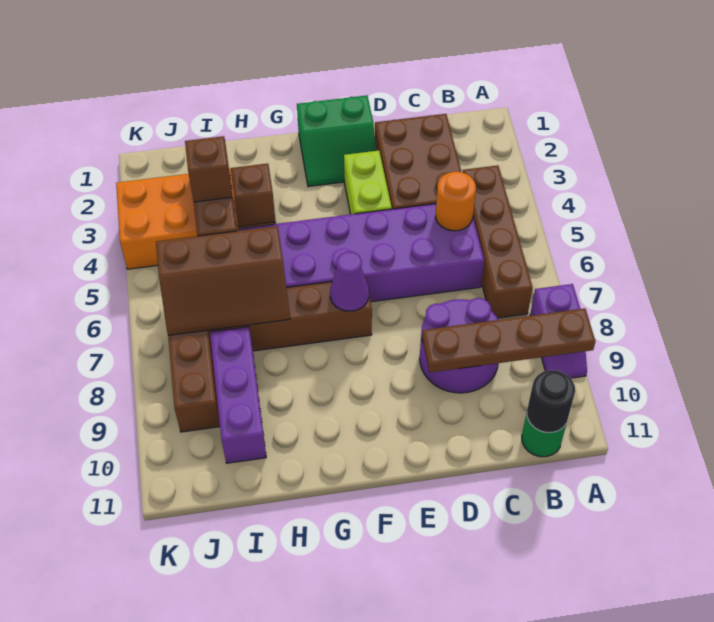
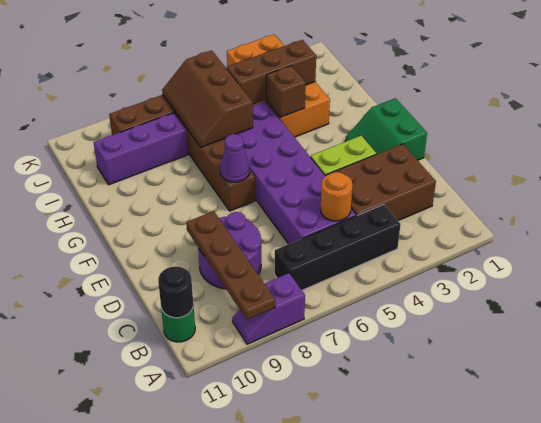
brown 1x4 brick [462,165,533,318] -> black 1x4 brick [275,205,401,290]
brown 1x1 brick [185,136,232,202] -> none

